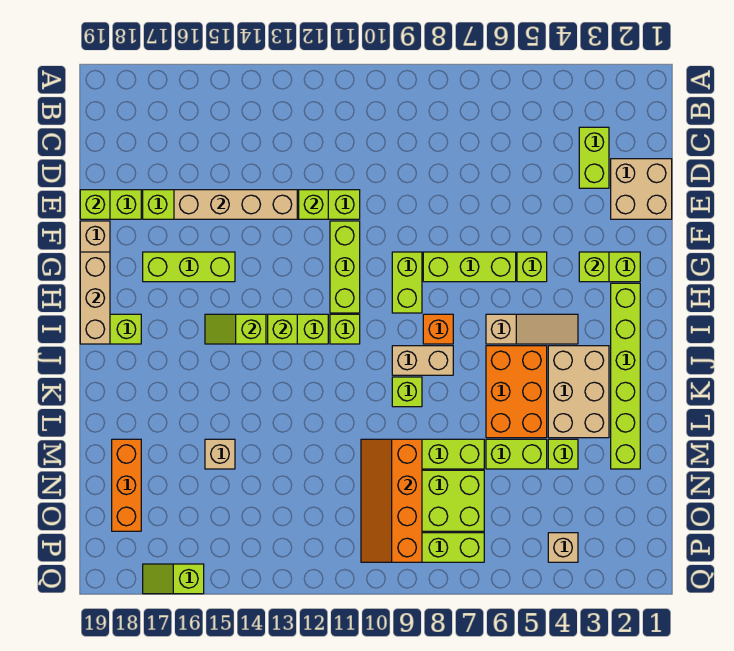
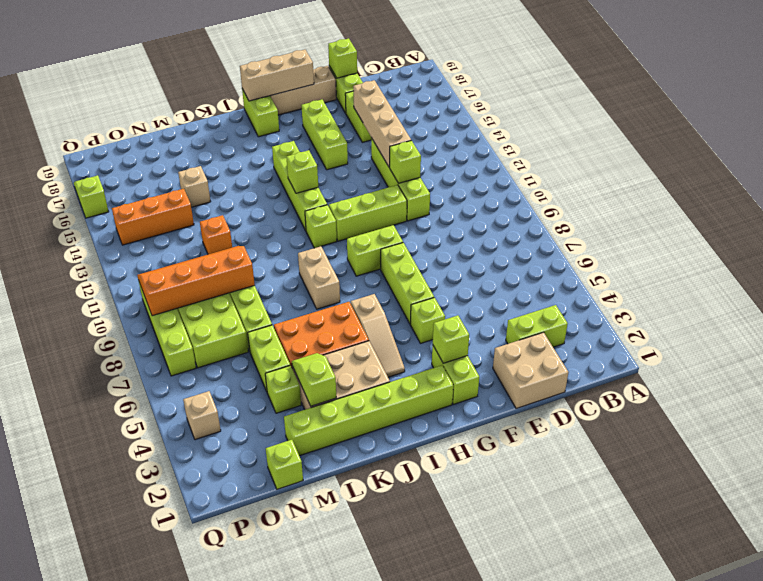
orange 1x1 brick [423,314,453,344] -> orange 1x1 brick moved to [200,215,232,254]
lime 1x2 slope [205,314,266,344] -> lime 1x2 slope moved to [292,353,336,406]
lime 1x1 brick [392,377,422,407] -> lime 1x1 brick moved to [266,440,303,489]
orange 1x3 brick [112,439,141,531] -> orange 1x3 brick moved to [112,189,194,245]

